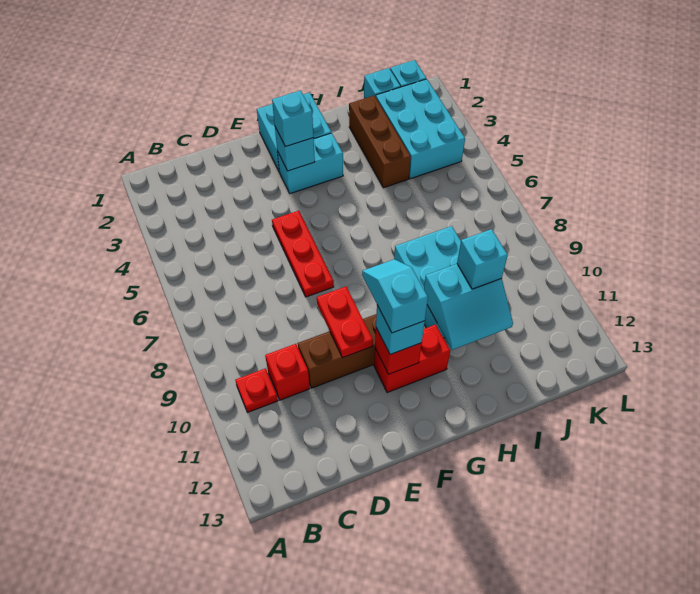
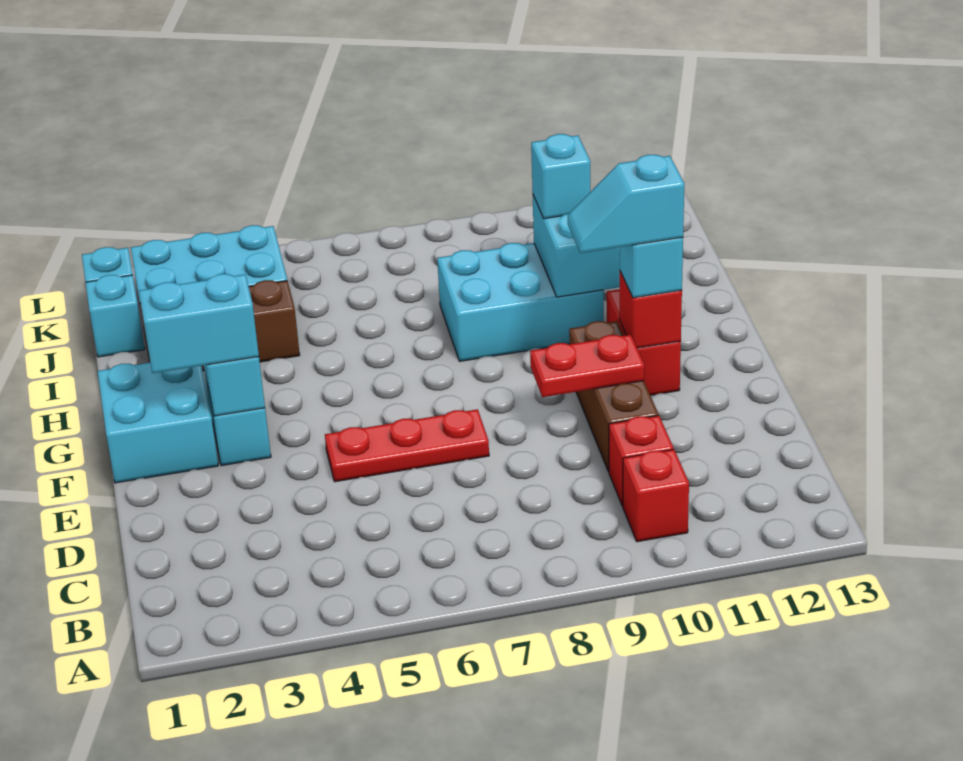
red 1x1 plate [235,368,278,412] -> red 1x1 brick [623,449,689,542]
cyan 1x1 brick [272,90,314,147] -> cyan 1x2 brick [139,274,259,373]

